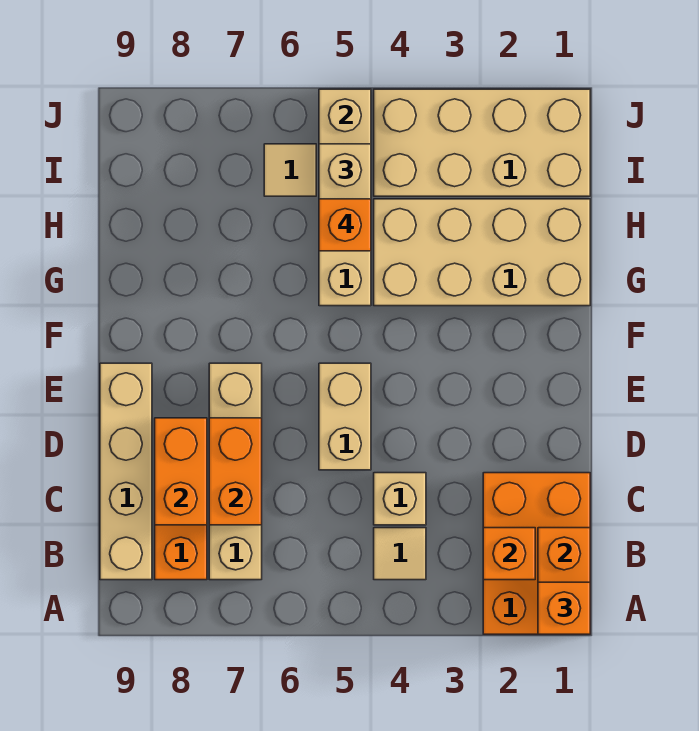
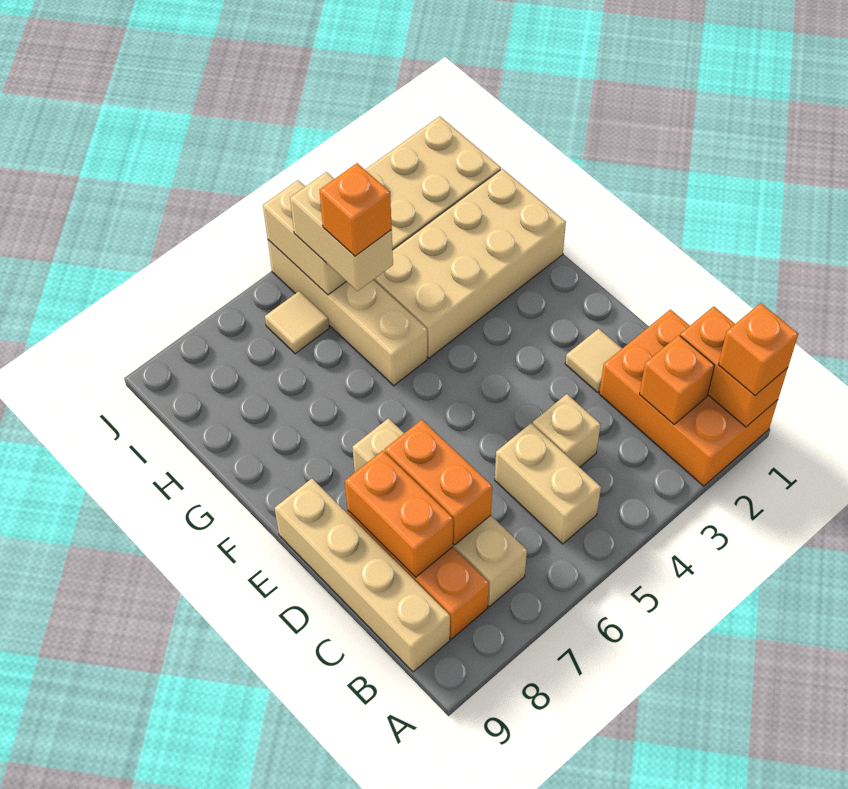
tan 1x1 tile [374,528,426,580] -> tan 1x1 tile moved to [565,329,622,392]
tan 1x2 brick [319,363,371,470] -> tan 1x2 brick moved to [495,423,601,544]

